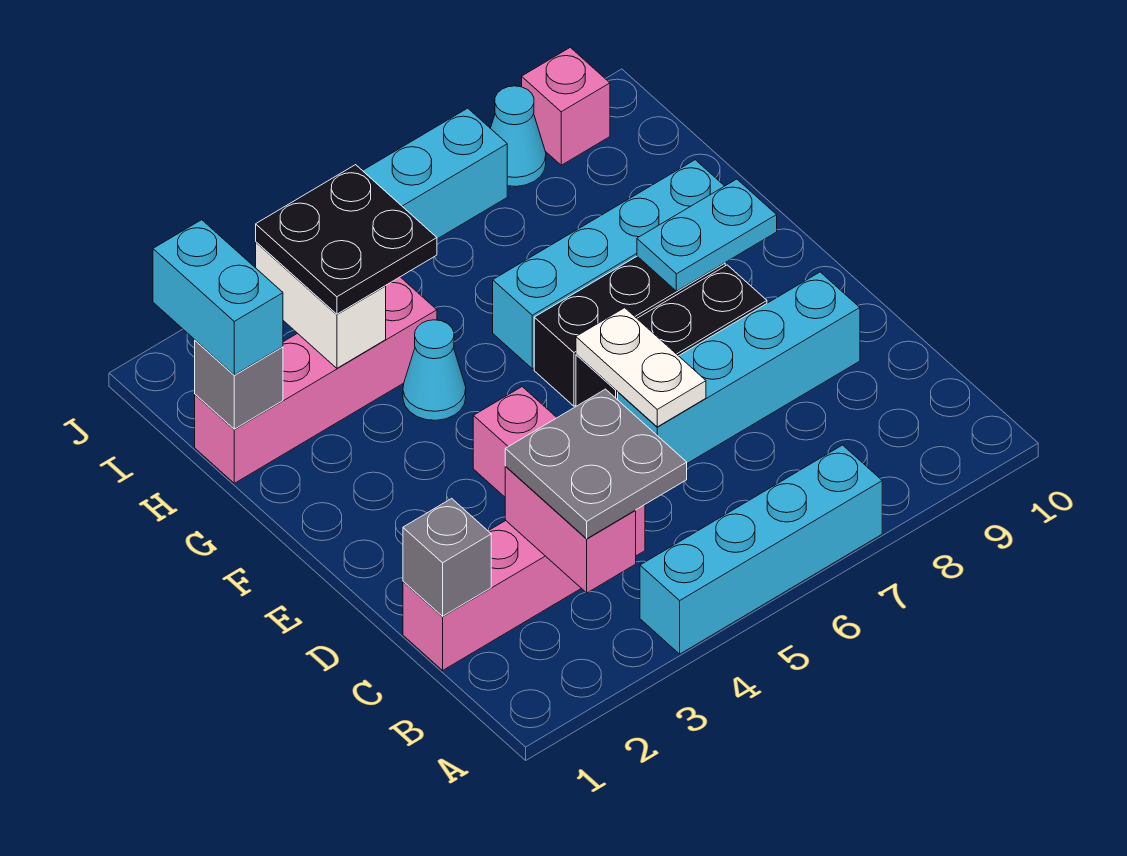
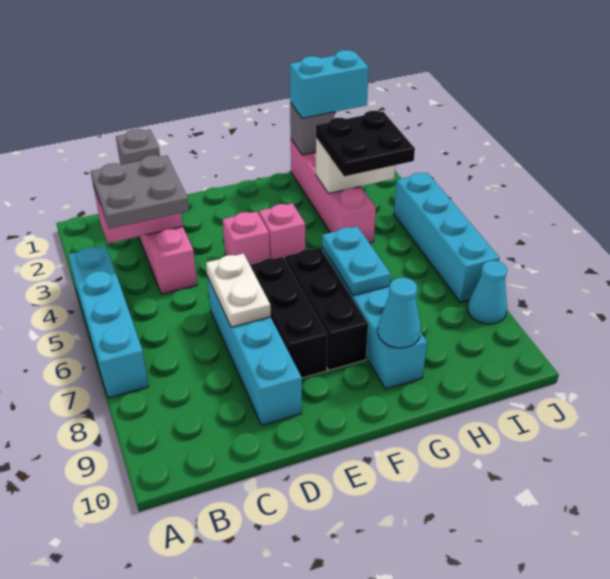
white 1x2 plate [576,308,706,427] -> white 1x2 plate turned to [206,254,271,327]
cyan 1x2 plate [637,179,777,291] -> cyan 1x2 plate moved to [322,226,391,295]
cyan 1x1 cone [403,320,466,420] -> cyan 1x1 cone moved to [378,278,421,348]
pink 1x1 brick [522,47,610,165] -> pink 1x1 brick moved to [259,203,305,259]

